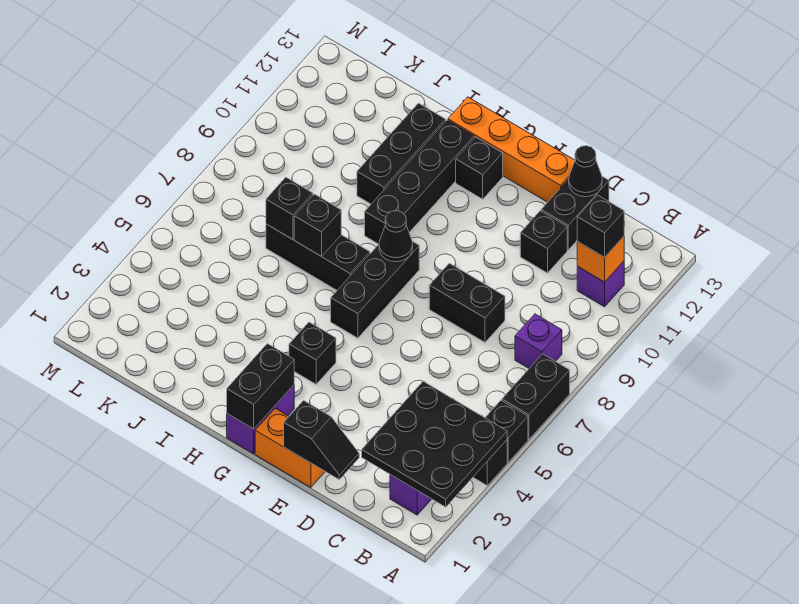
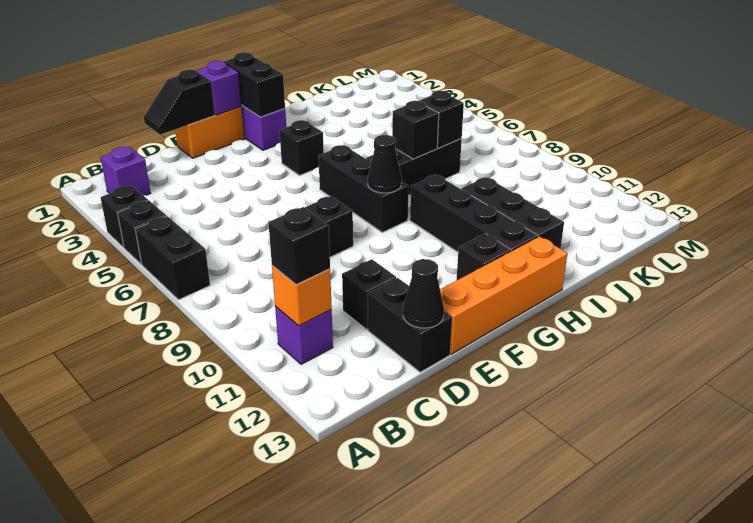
black 3x3 plate [362,381,507,507] -> none
purple 1x1 brick [515,314,562,368] -> purple 1x1 brick moved to [196,61,242,115]

